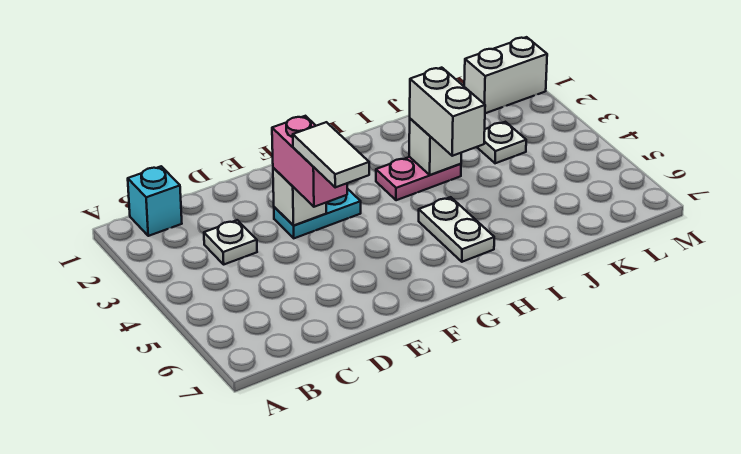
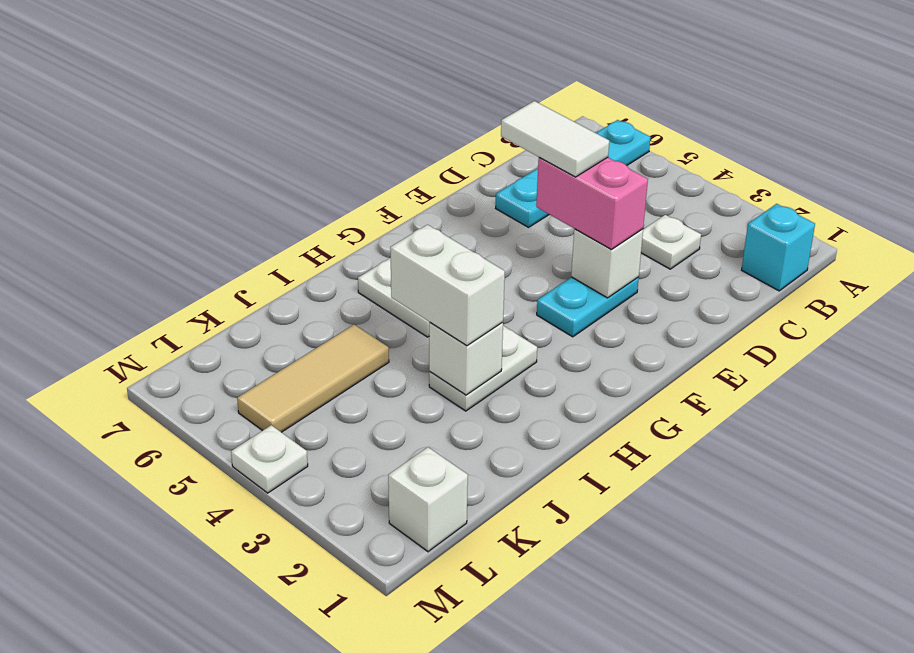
none -> cyan 1x4 plate [496,120,651,227]
pink 1x2 plate [376,157,461,200] -> white 1x2 plate [429,326,537,411]
none -> tan 1x3 tile [237,325,389,432]
white 1x1 plate [477,122,526,163] -> white 1x1 plate moved to [231,425,308,493]
white 1x2 brick [464,37,547,113] -> white 1x1 brick [388,447,468,552]

